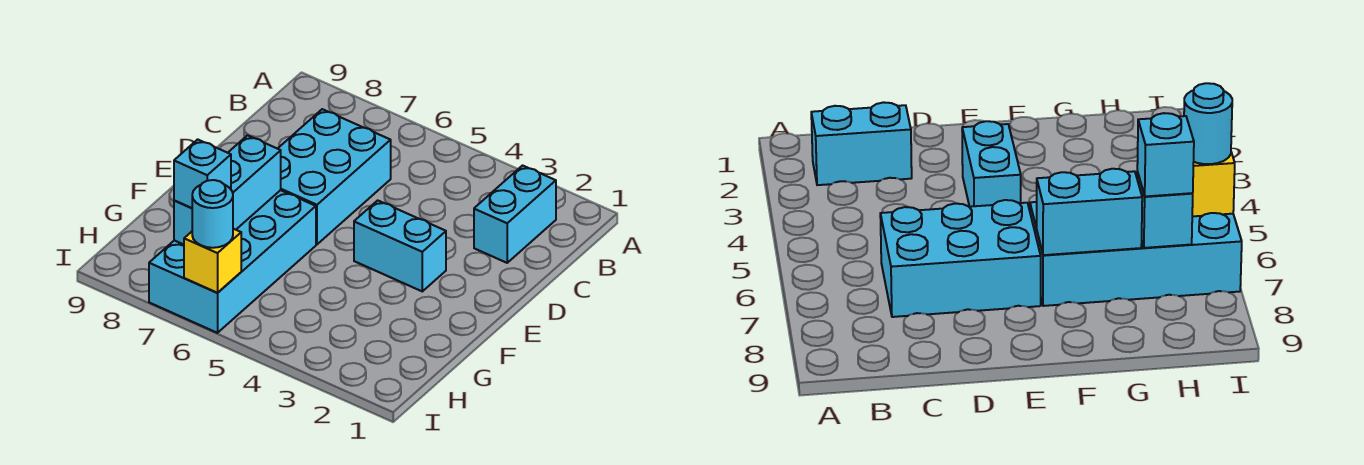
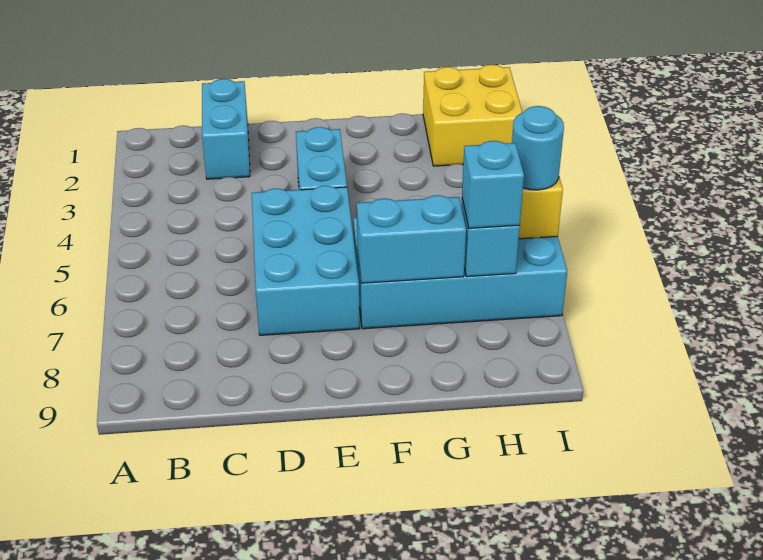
cyan 1x2 brick [474,166,556,263] -> cyan 1x2 brick turned to [202,79,250,179]
cyan 2x3 brick [278,109,391,244] -> cyan 2x3 brick turned to [252,186,360,335]
none -> yellow 2x2 brick [423,65,522,166]

